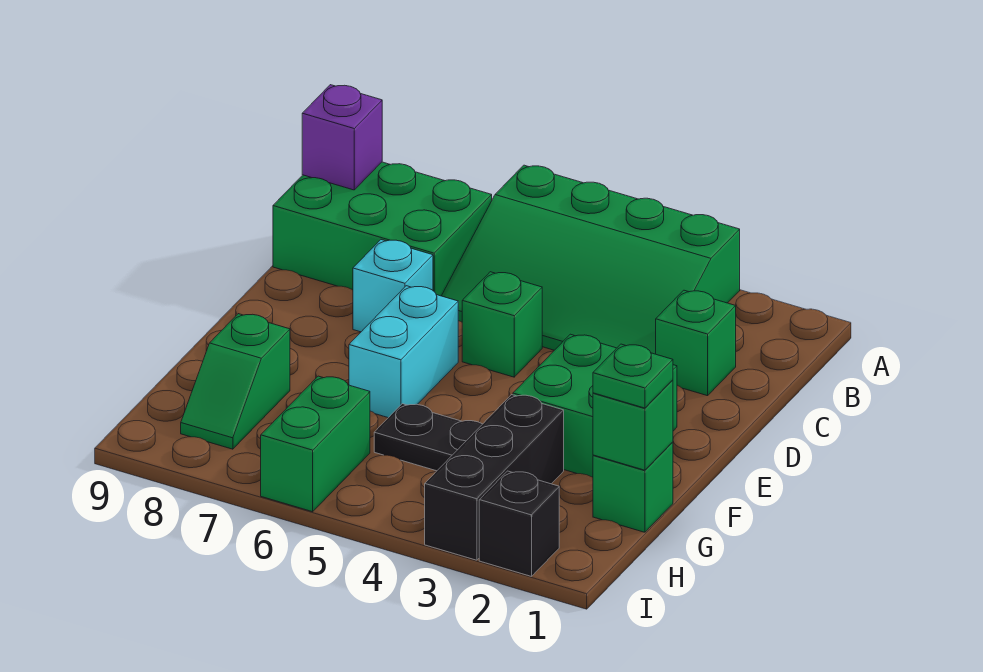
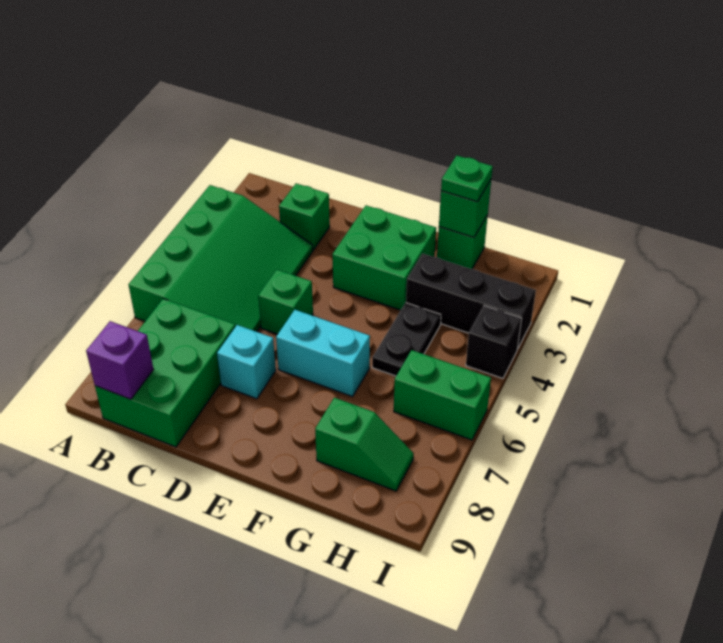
black 1x1 brick [479,471,559,576] -> black 1x1 brick moved to [466,306,522,378]

